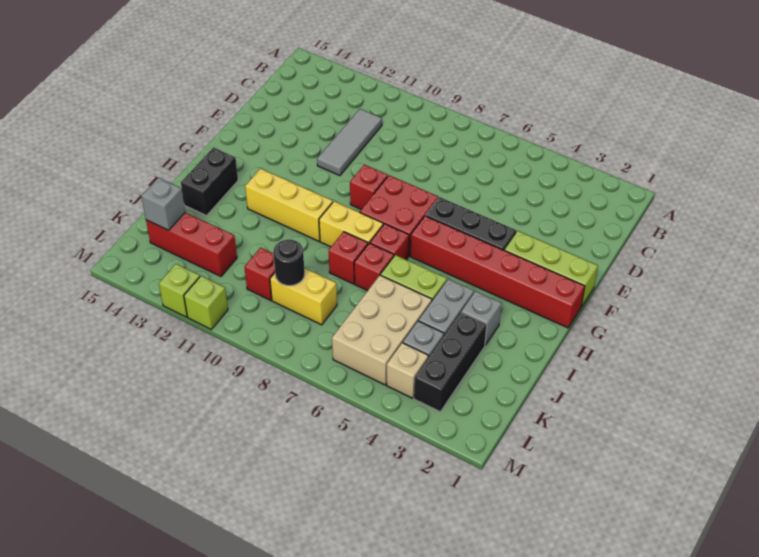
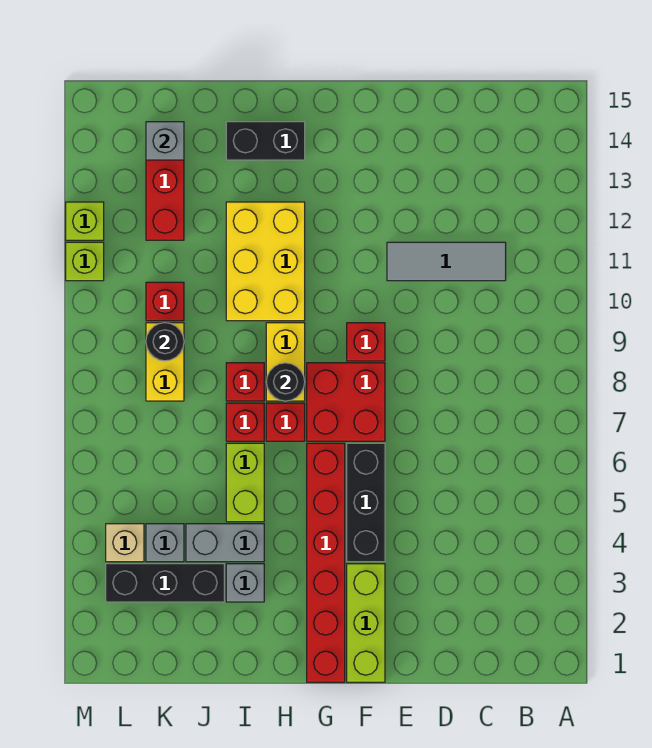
none -> black 1x1 round brick [266,363,305,401]
yellow 1x3 brick [245,169,333,241] -> yellow 2x3 brick [226,202,305,321]
tan 2x3 brick [332,275,432,385] -> none

